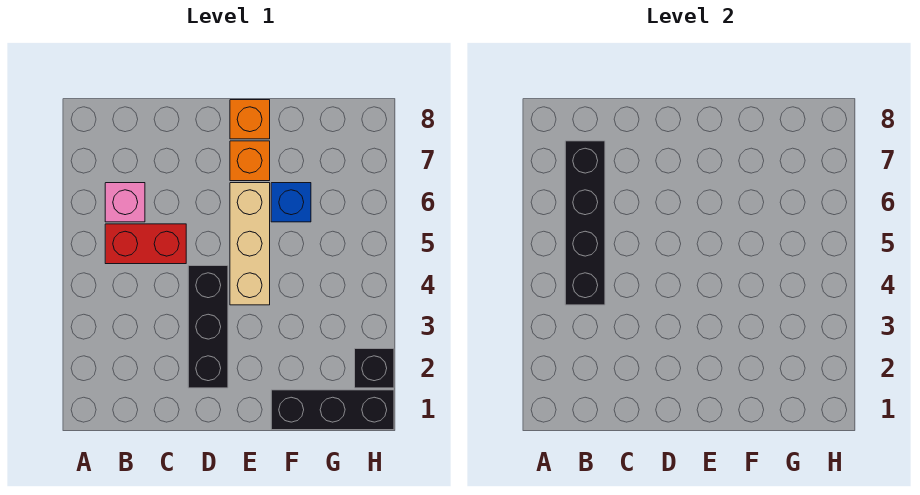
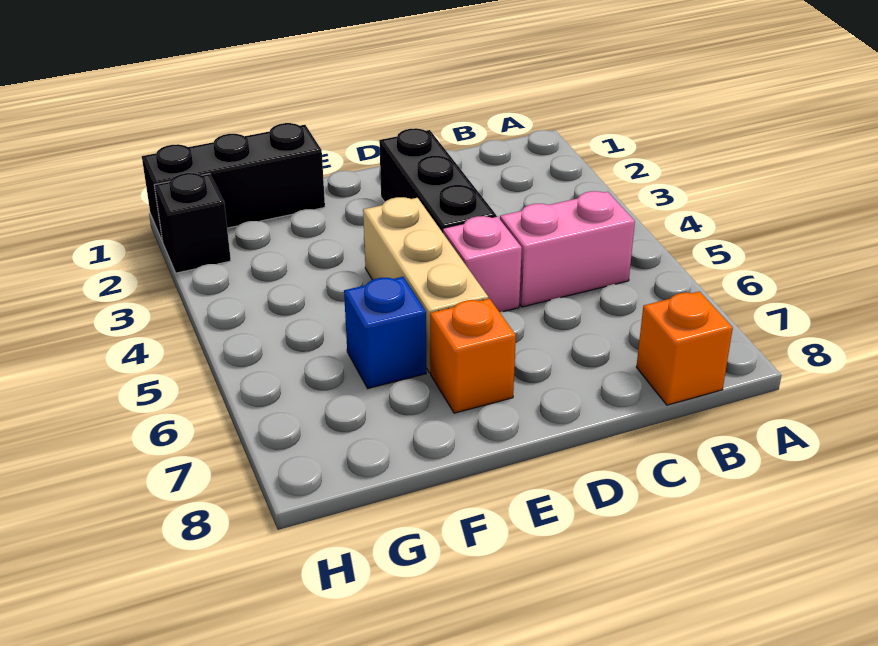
black 1x4 brick [565,141,605,305] -> none
red 1x2 brick [105,224,186,264] -> pink 1x2 brick [500,191,635,307]
pink 1x1 brick [105,183,145,222] -> pink 1x1 brick moved to [443,216,522,312]
orange 1x1 brick [230,100,270,139] -> orange 1x1 brick moved to [636,291,733,405]

